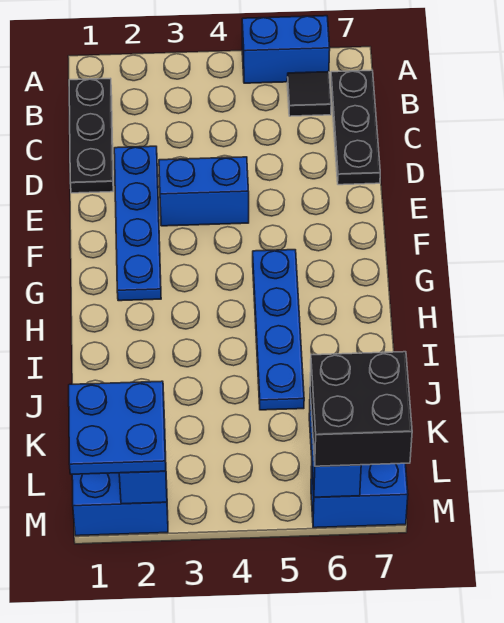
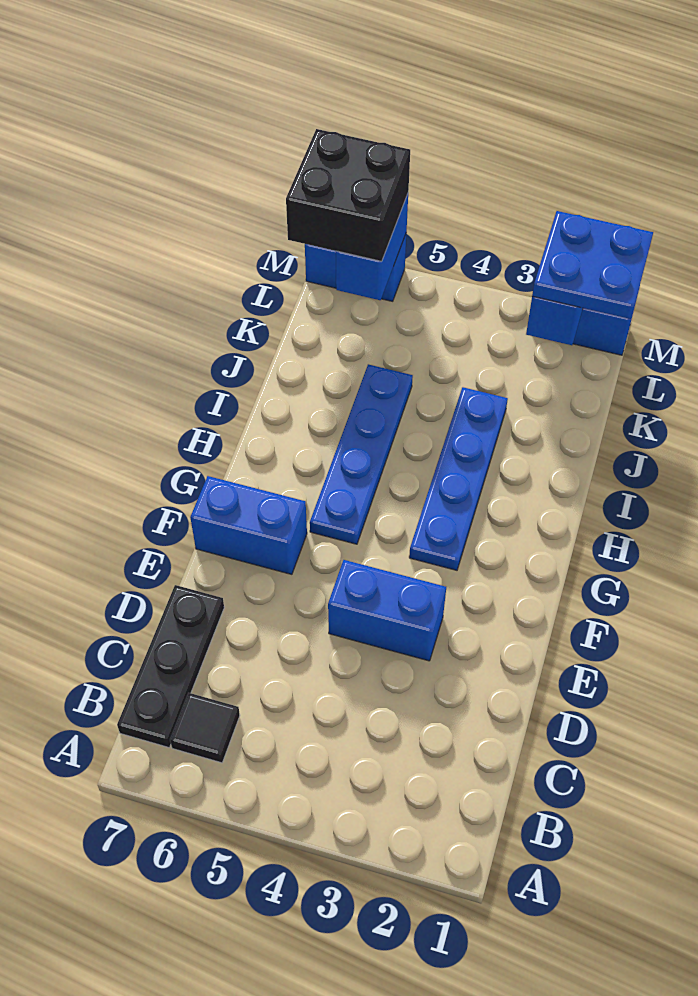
blue 1x2 brick [242,16,330,83] -> blue 1x2 brick moved to [190,476,307,574]
black 1x3 plate [69,78,113,193] -> none
blue 1x4 plate [114,146,161,301] -> blue 1x4 plate moved to [409,387,508,570]

